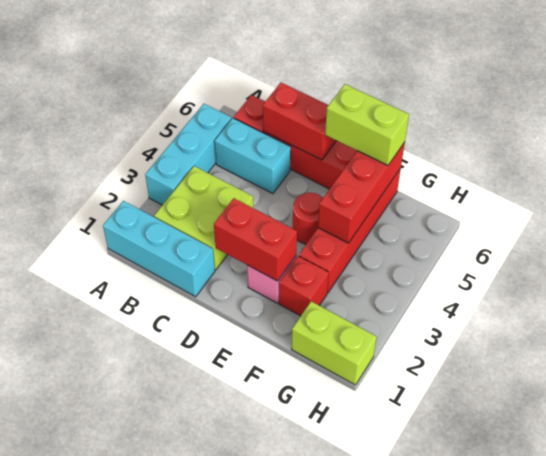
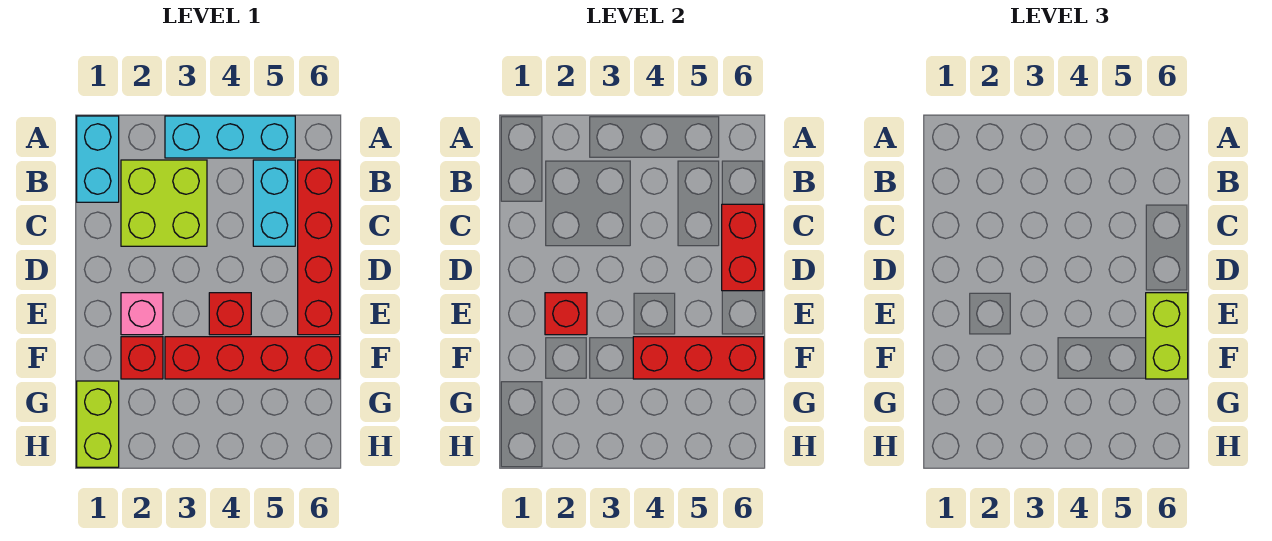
cyan 1x3 brick [103,201,215,297] -> cyan 1x2 brick [77,116,119,202]
red 1x2 brick [214,198,297,281] -> red 1x1 brick [545,293,587,335]
red 1x1 round brick [292,193,323,244] -> red 1x1 brick [209,293,251,335]

